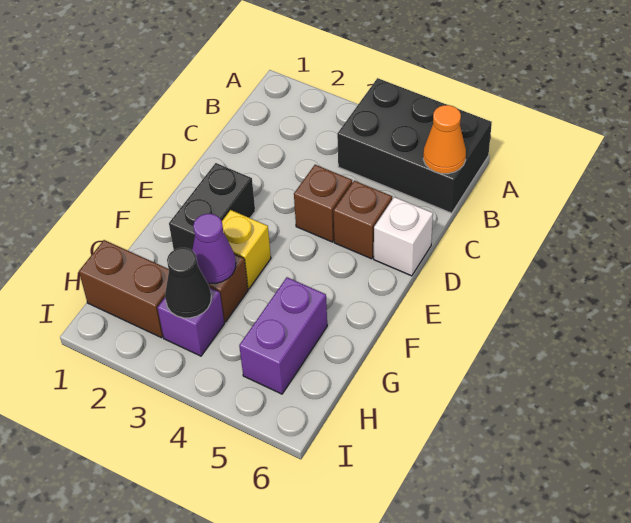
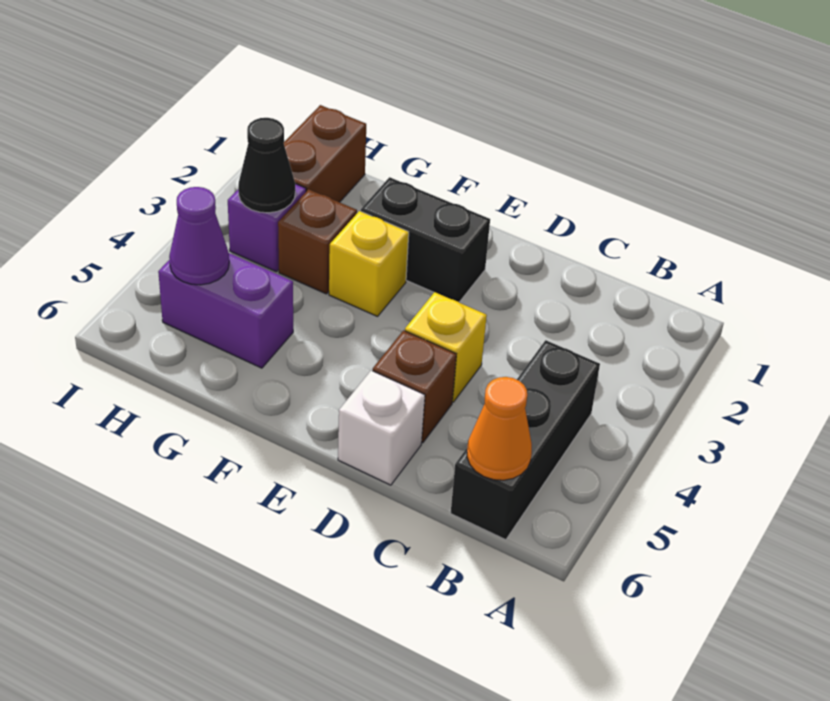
black 2x3 brick [337,78,492,213] -> black 1x3 brick [451,340,600,540]
brown 1x1 brick [294,165,352,242] -> yellow 1x1 brick [405,292,487,402]
purple 1x1 cone [192,214,236,283] -> purple 1x1 cone moved to [169,187,229,285]

